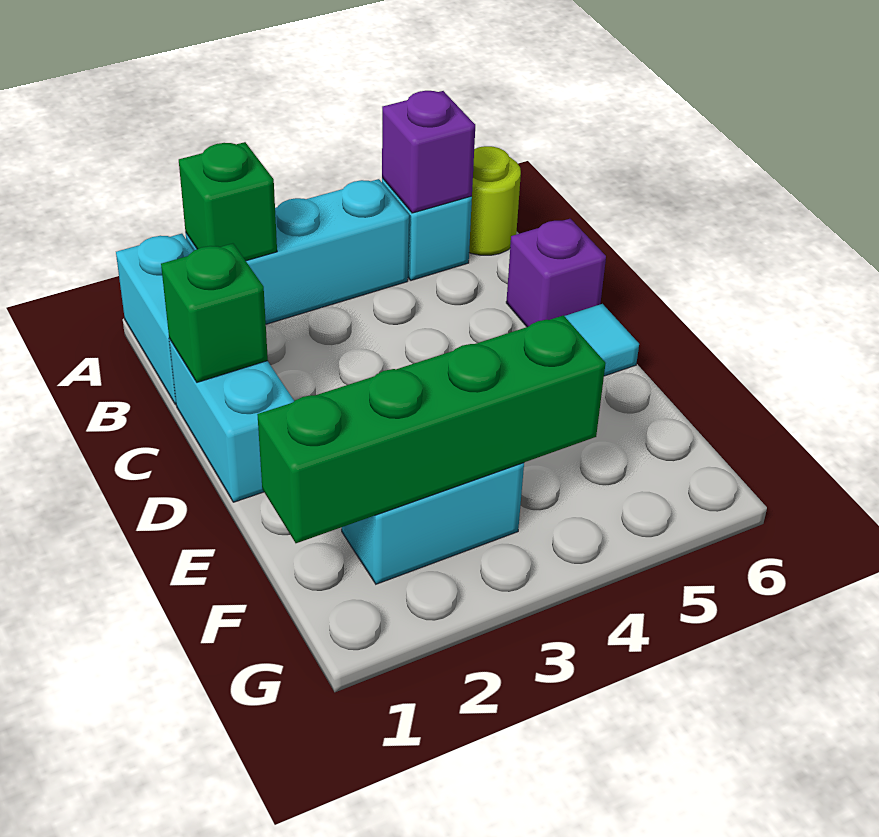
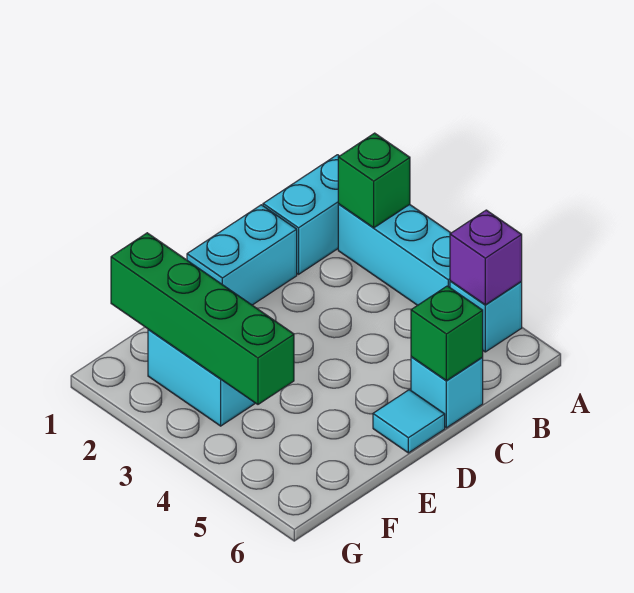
lime 1x1 round brick [469,146,521,255] -> none
green 1x1 brick [161,243,268,382] -> green 1x1 brick moved to [411,286,483,381]
purple 1x1 brick [506,219,606,327] -> cyan 1x1 brick [411,357,483,428]

